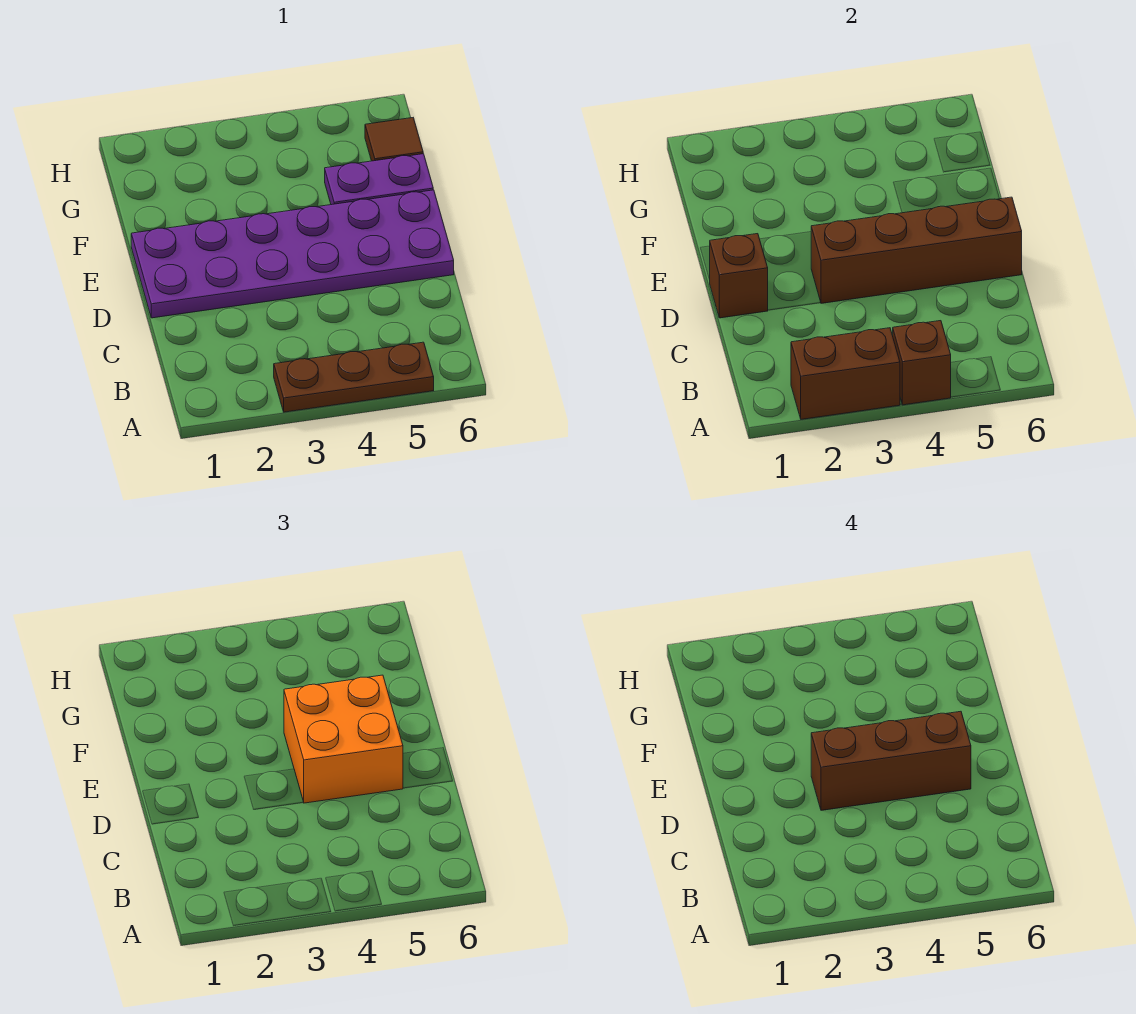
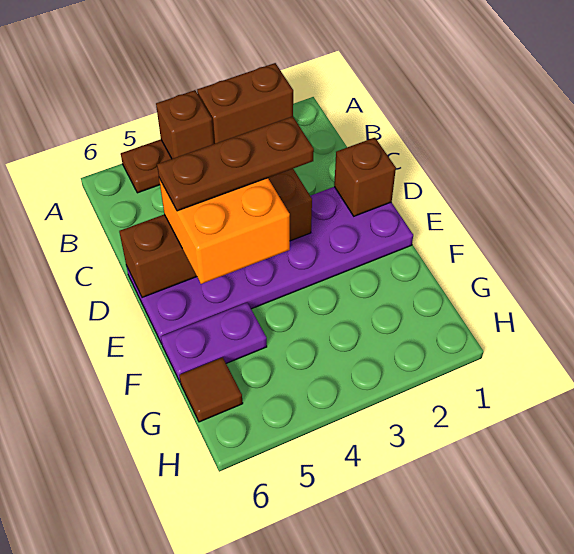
brown 1x3 brick [811,711,971,810] -> brown 1x3 plate [157,116,314,211]

